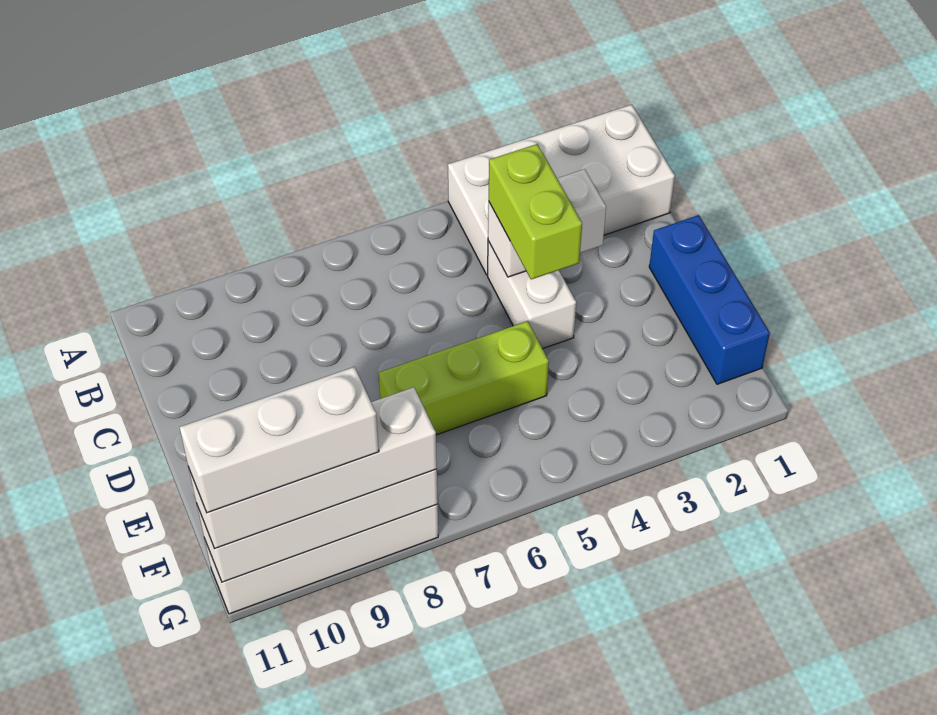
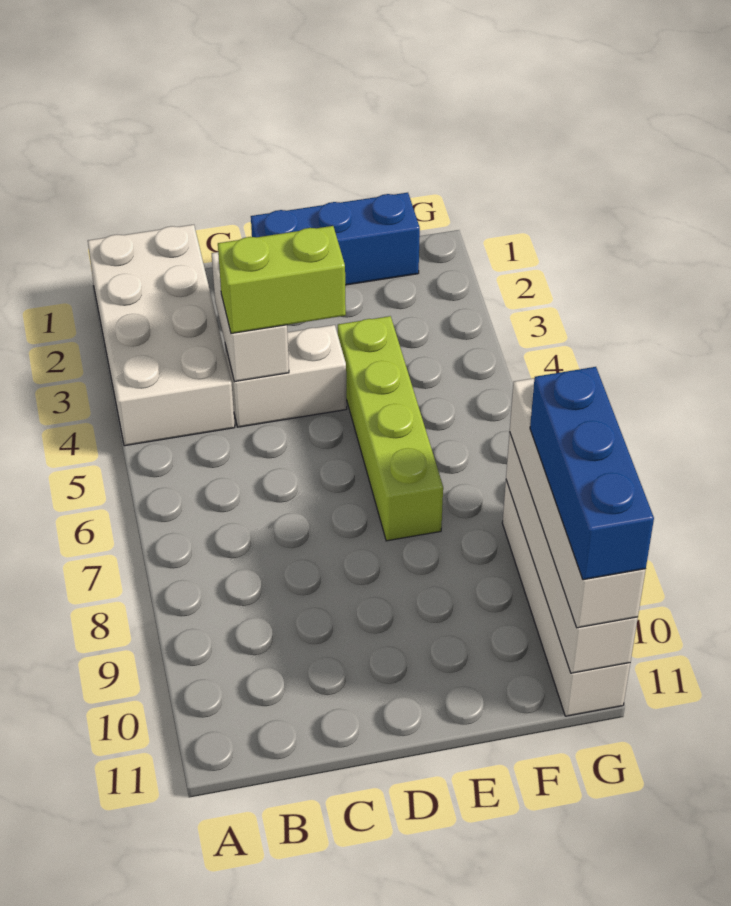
lime 1x3 brick [379,321,549,435] -> lime 1x4 brick [338,316,443,541]
white 1x3 brick [179,367,379,513] -> blue 1x3 brick [530,367,654,580]

